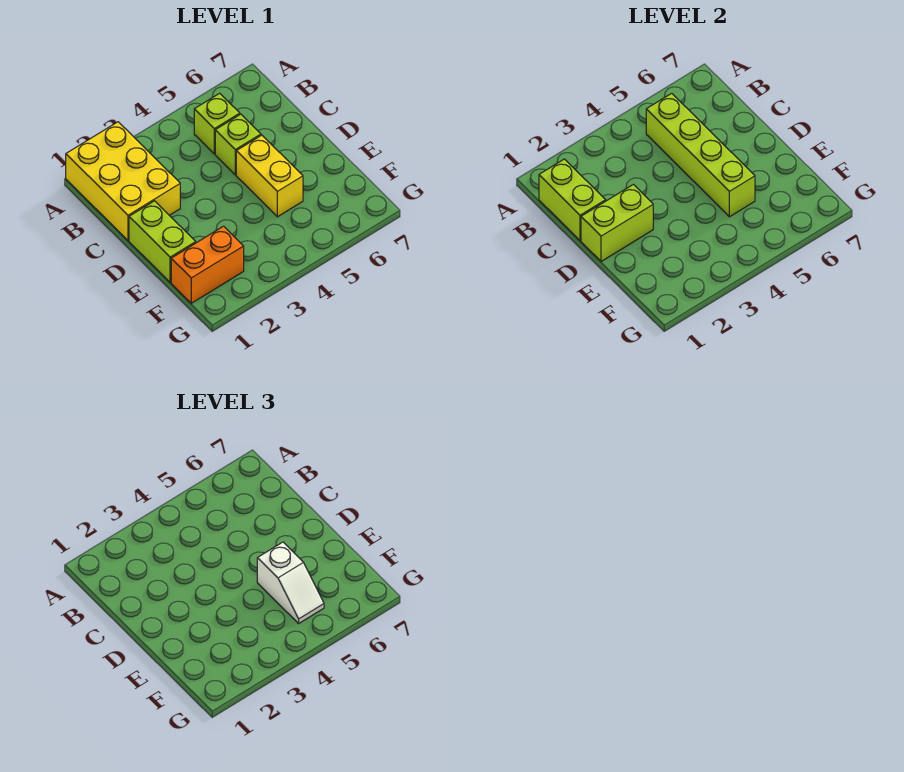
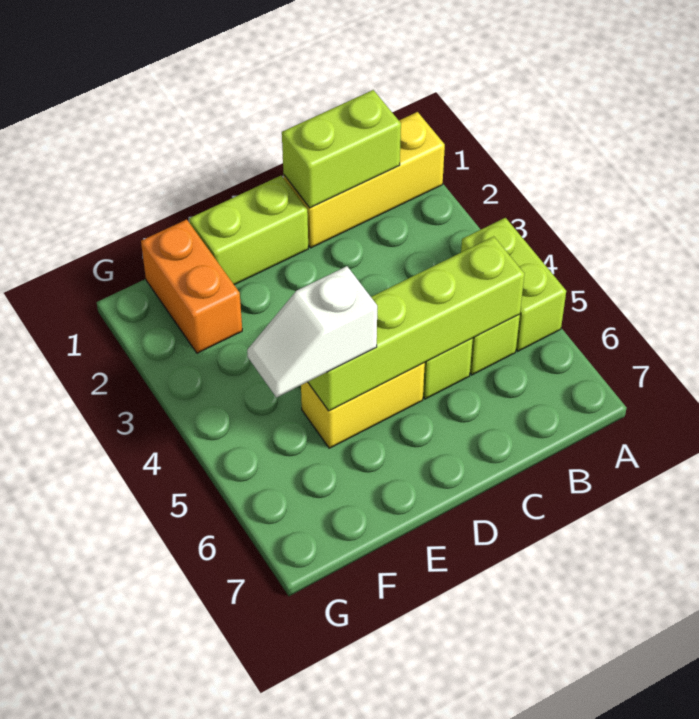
yellow 2x3 brick [66,122,180,240] -> yellow 1x3 brick [283,112,445,248]
lime 1x2 brick [581,184,653,261] -> lime 1x2 brick moved to [461,218,566,351]

